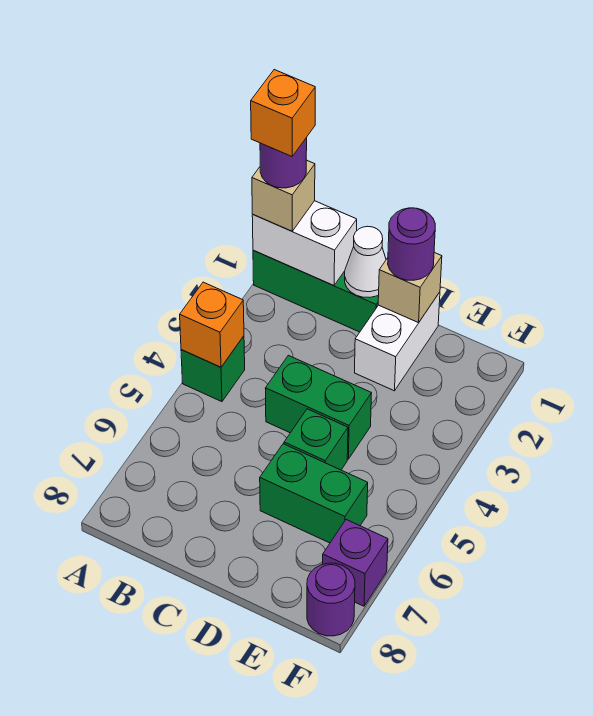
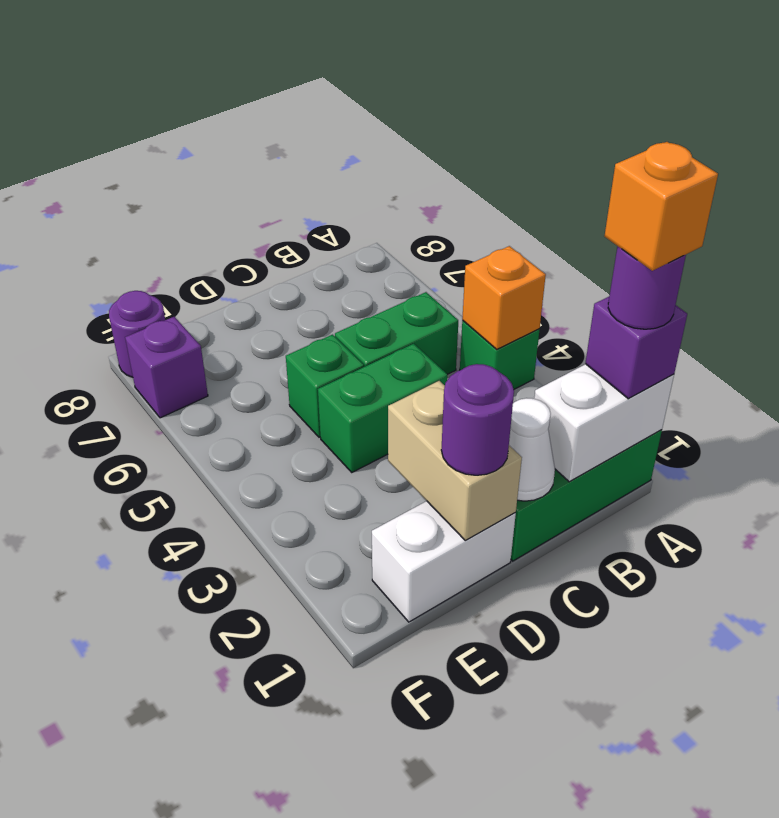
tan 1x1 brick [252,160,315,231] -> purple 1x1 brick [585,297,687,399]
white 1x2 brick [355,292,440,391] -> white 1x2 brick turned to [372,501,516,622]
tan 1x1 brick [378,253,442,323] -> tan 1x2 brick [388,381,522,540]
green 1x2 brick [260,444,368,543] -> green 1x2 brick moved to [335,292,458,374]

